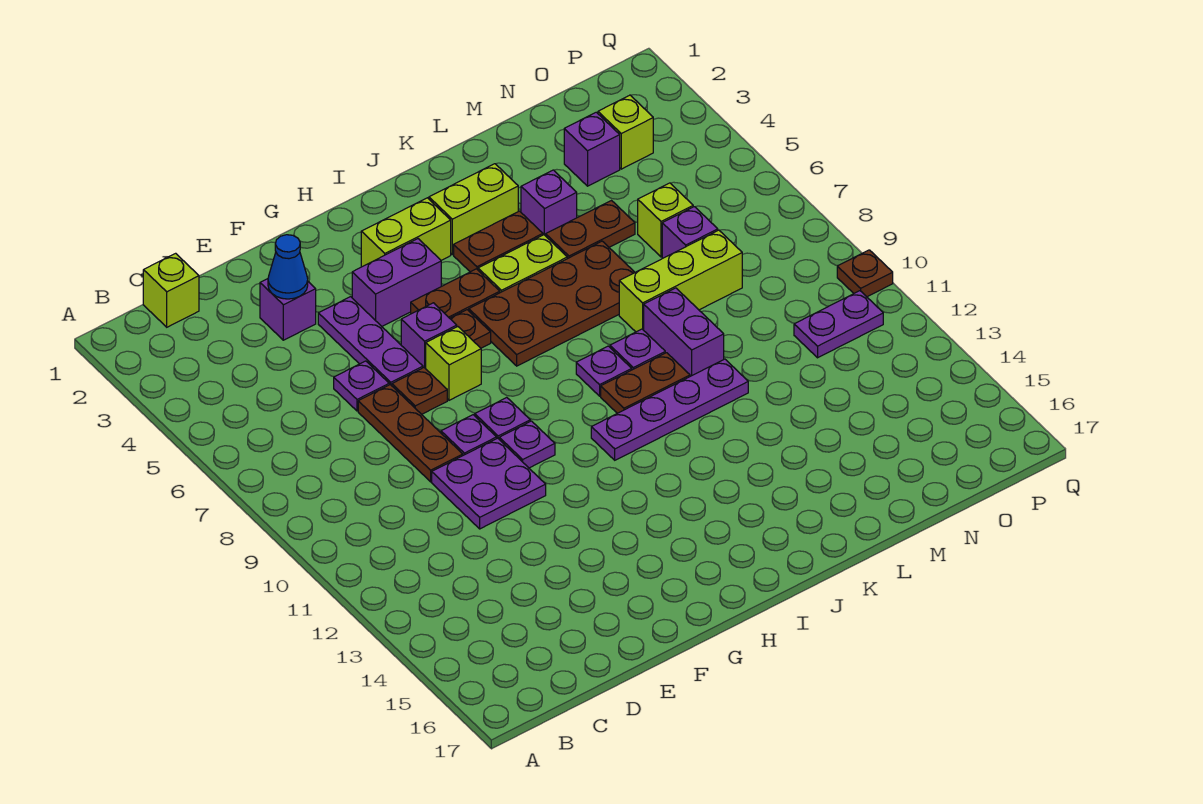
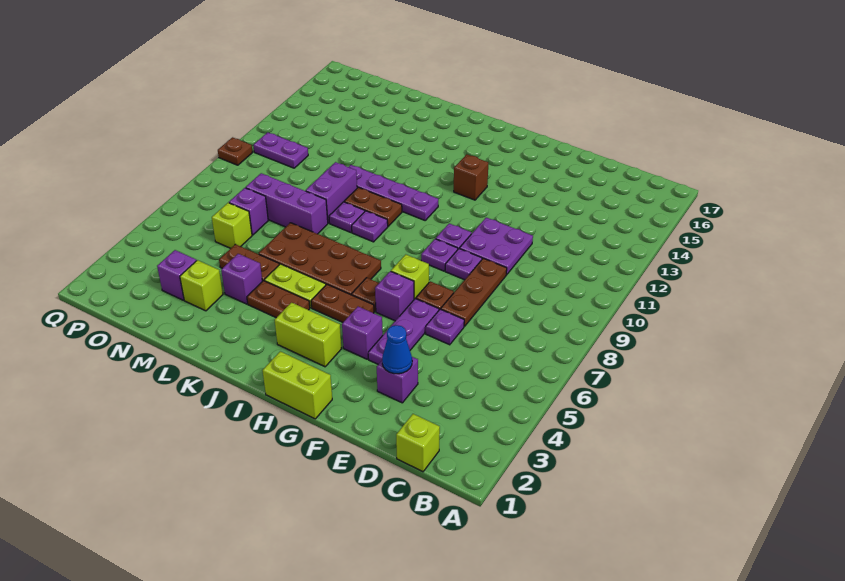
purple 1x2 brick [352,239,441,326] -> purple 1x1 brick [342,307,383,359]
none -> brown 1x1 brick [454,154,488,200]
lime 1x2 brick [429,164,518,255] -> lime 1x2 brick moved to [262,351,332,419]
lime 1x3 brick [619,230,742,332] -> purple 1x3 brick [246,173,328,234]
lime 1x1 brick [598,95,653,169] -> lime 1x1 brick moved to [180,260,223,311]

